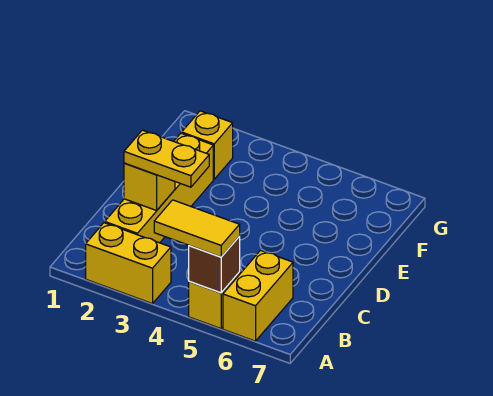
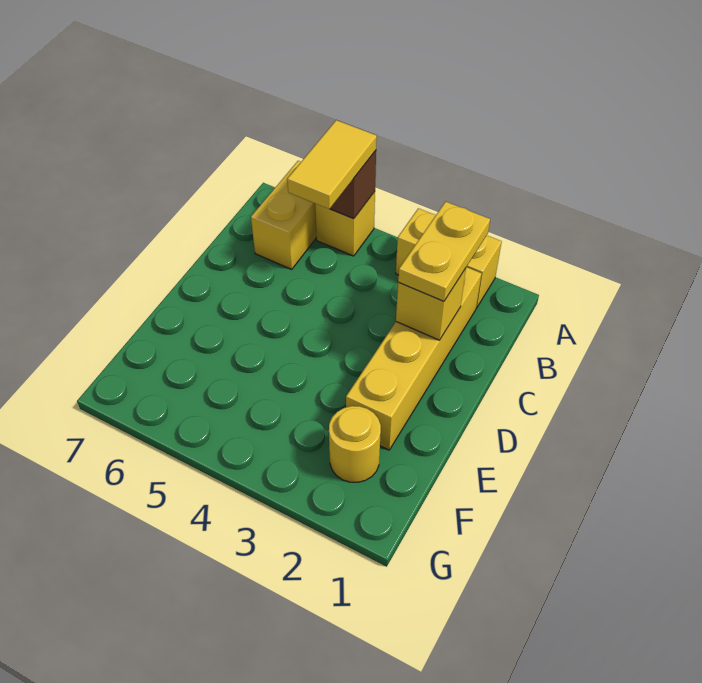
yellow 1x2 tile [154,200,240,257] -> yellow 1x2 tile turned to [287,120,377,209]
yellow 1x2 plate [124,130,209,187] -> yellow 1x2 plate turned to [398,202,490,301]
yellow 1x1 brick [182,111,233,179] -> yellow 1x1 round brick [329,406,381,482]

